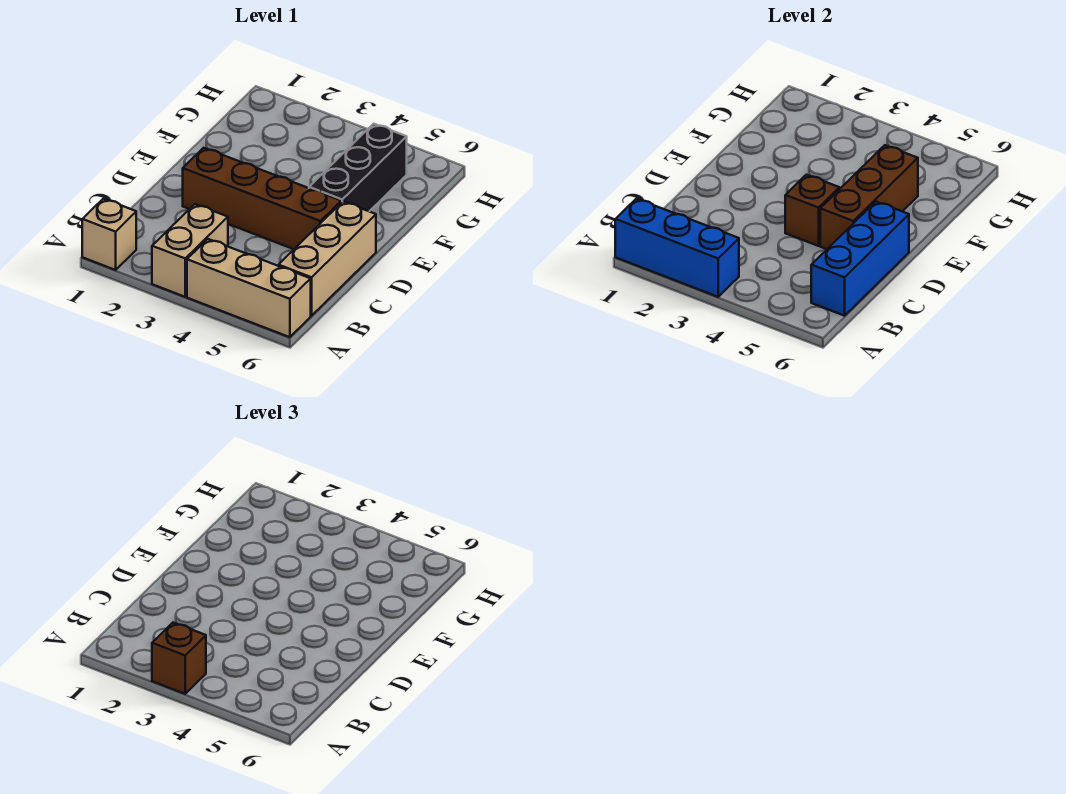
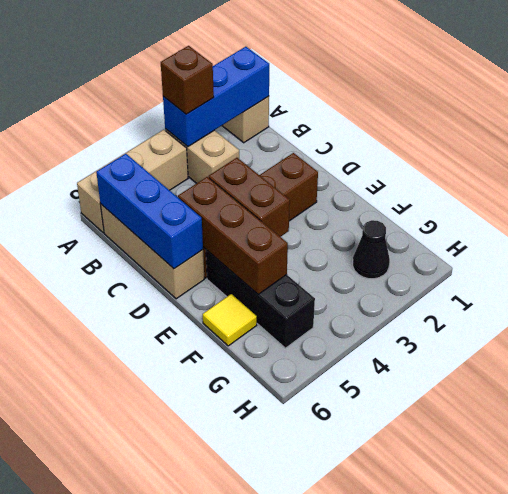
brown 1x1 brick [785,175,839,246] -> brown 1x2 brick [209,158,290,237]
none -> yellow 1x1 tile [203,294,257,346]
none -> black 1x1 cone [353,220,390,279]

